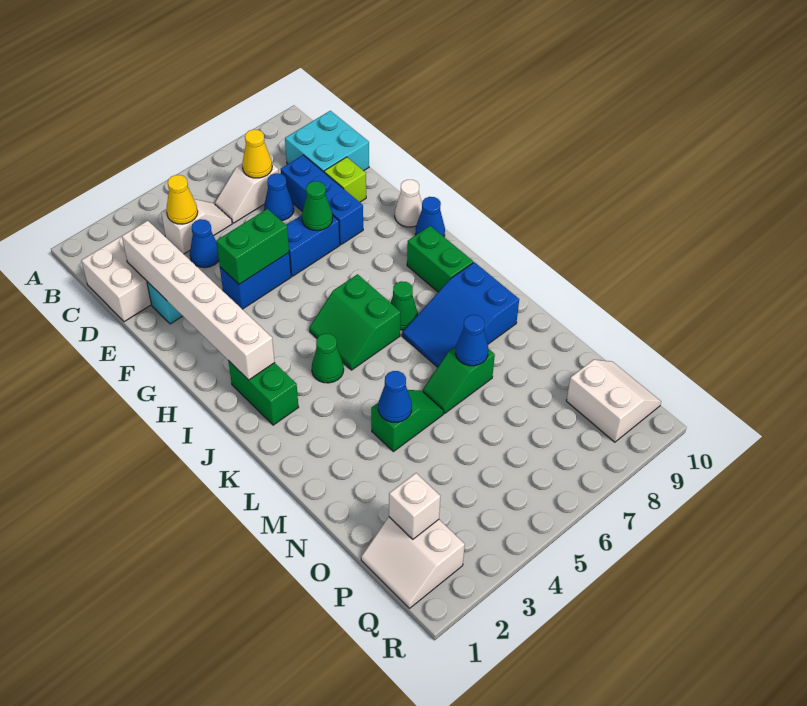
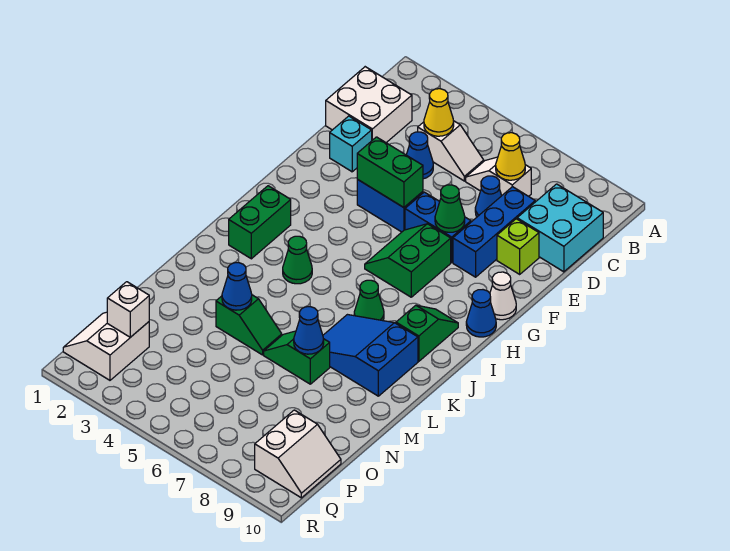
white 1x6 brick [122,221,275,380] -> none
green 2x2 slope [309,274,400,370] -> green 2x2 slope moved to [365,224,451,297]
green 1x2 brick [407,226,473,292] -> green 1x2 slope [396,305,458,361]

